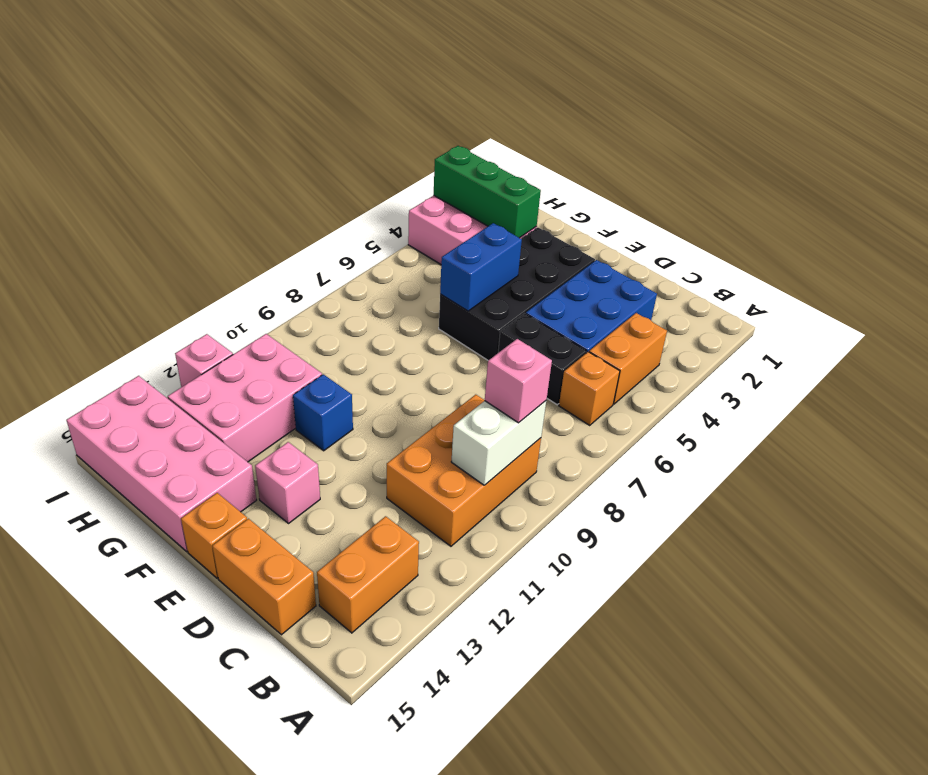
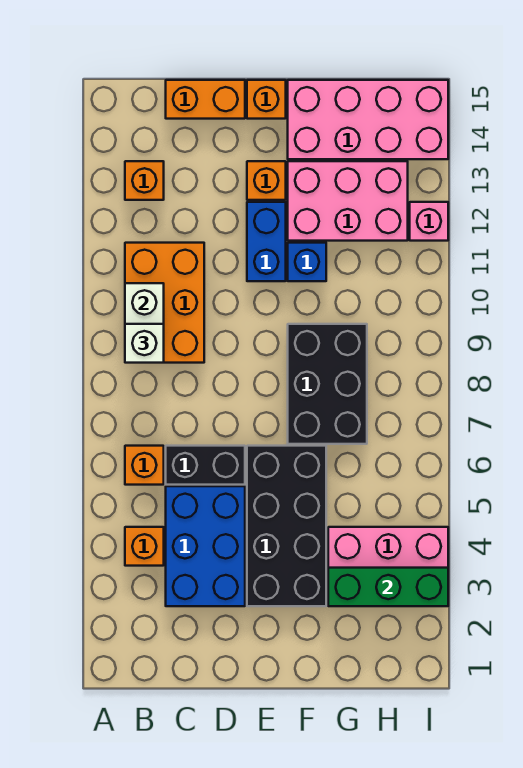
orange 1x2 brick [589,313,667,404] -> orange 1x1 brick [125,527,164,566]
pink 1x1 brick [485,339,552,423] -> white 1x1 brick [125,324,164,363]
orange 1x2 brick [317,516,419,633] -> orange 1x1 brick [125,161,164,200]
pink 1x1 brick [255,442,320,523] -> orange 1x1 brick [247,161,286,200]
blue 1x2 brick [440,223,522,311] -> blue 1x2 brick moved to [247,202,286,281]
none -> black 2x3 brick [288,324,367,444]
pink 2x3 brick [168,334,322,462] -> pink 2x3 brick turned to [288,161,408,241]

